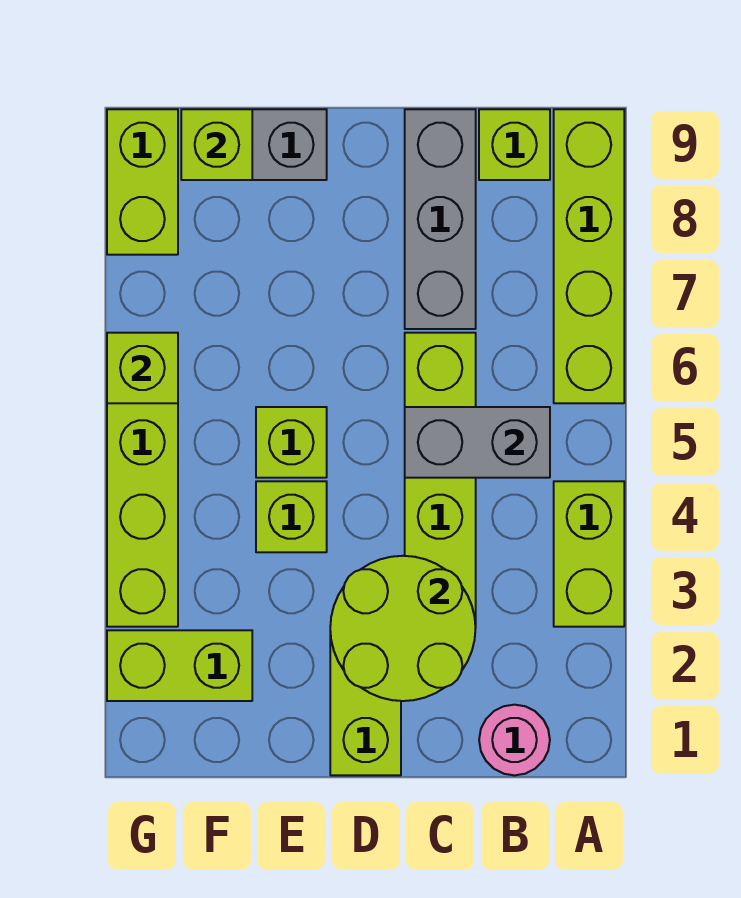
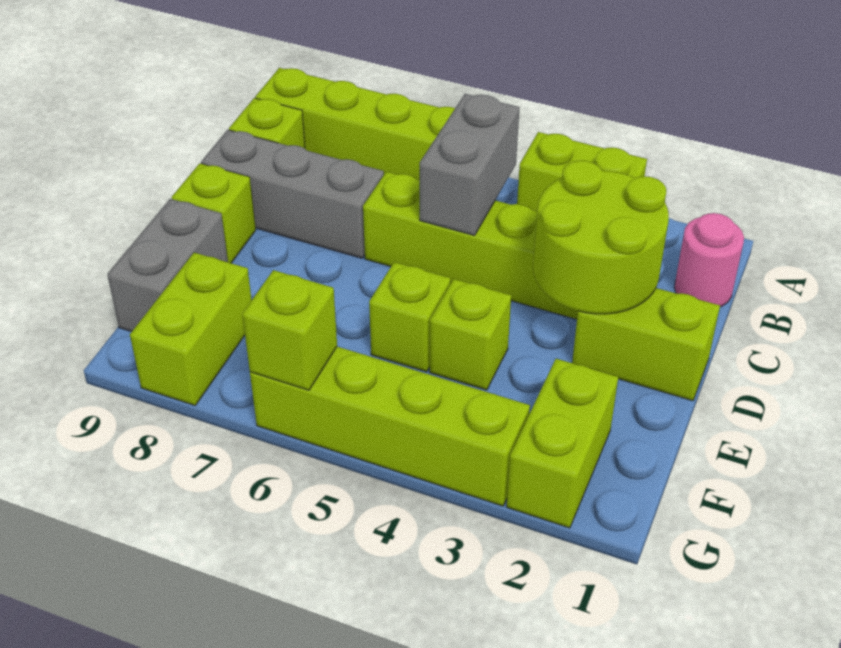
lime 1x1 brick [181,109,252,180] -> lime 1x1 brick moved to [172,163,256,263]
lime 1x2 brick [107,109,178,255] -> lime 1x2 brick turned to [130,253,252,405]

